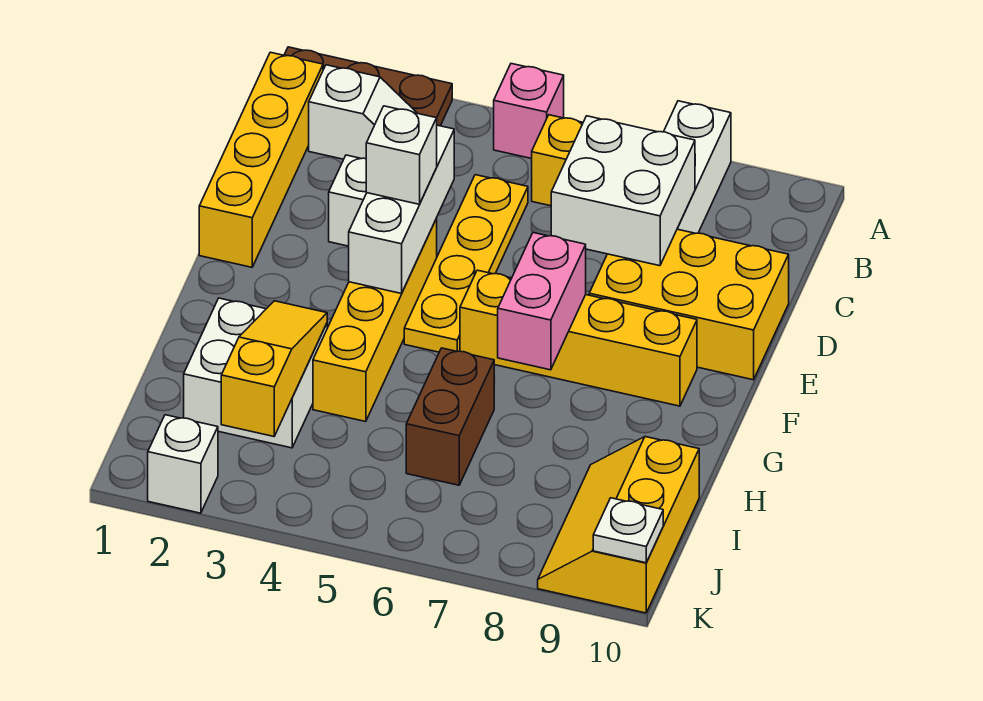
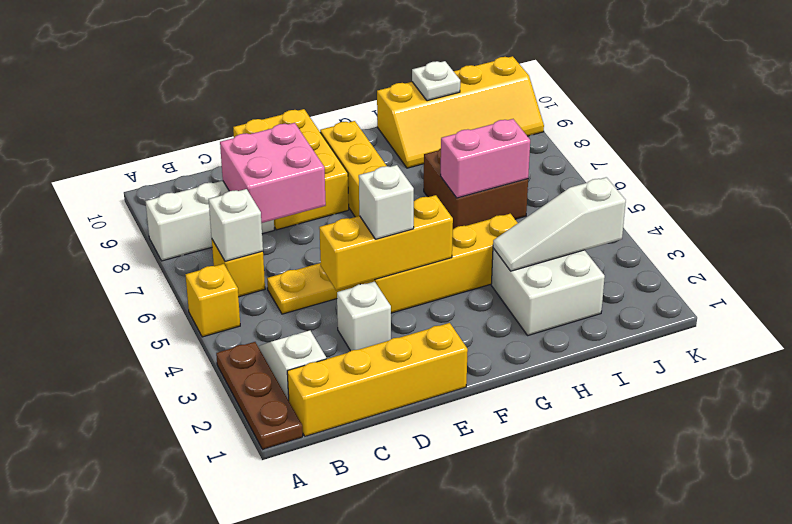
pink 1x1 brick [494,64,564,159] -> yellow 1x1 brick [186,264,240,337]
white 2x2 brick [551,116,695,266] -> pink 2x2 brick [220,123,326,223]
white 1x3 brick [349,125,454,294] -> yellow 1x3 brick [319,195,453,290]
pink 1x2 brick [498,233,586,370] -> pink 1x2 brick moved to [441,119,530,198]
yellow 1x3 slope [221,301,327,436] -> white 1x3 slope [493,177,626,271]
brown 1x2 brick [406,348,494,485] -> brown 2x2 brick [424,149,528,229]
yellow 2x3 slope [538,437,699,613] -> yellow 2x4 slope [377,56,544,168]
white 1x1 brick [148,415,218,513] -> white 1x1 brick moved to [209,189,263,261]
white 1x1 plate [593,498,663,563] -> white 1x1 plate moved to [412,61,460,101]

